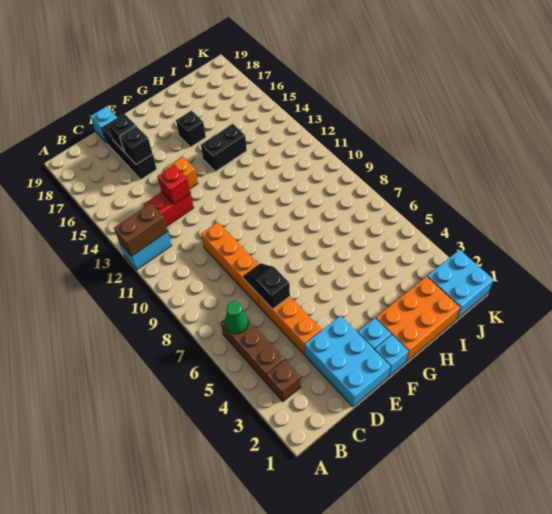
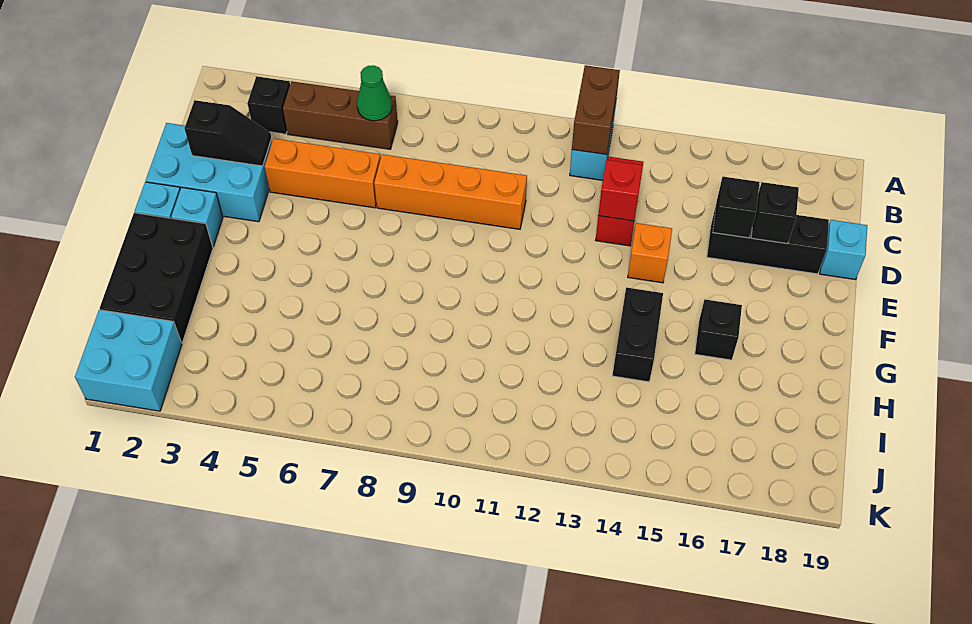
brown 1x1 brick [267,360,301,401] -> black 1x1 brick [247,76,290,134]
black 1x2 slope [243,263,290,309] -> black 1x2 slope moved to [185,100,271,166]
orange 2x3 brick [376,276,460,362] -> black 2x3 brick [100,213,213,343]

